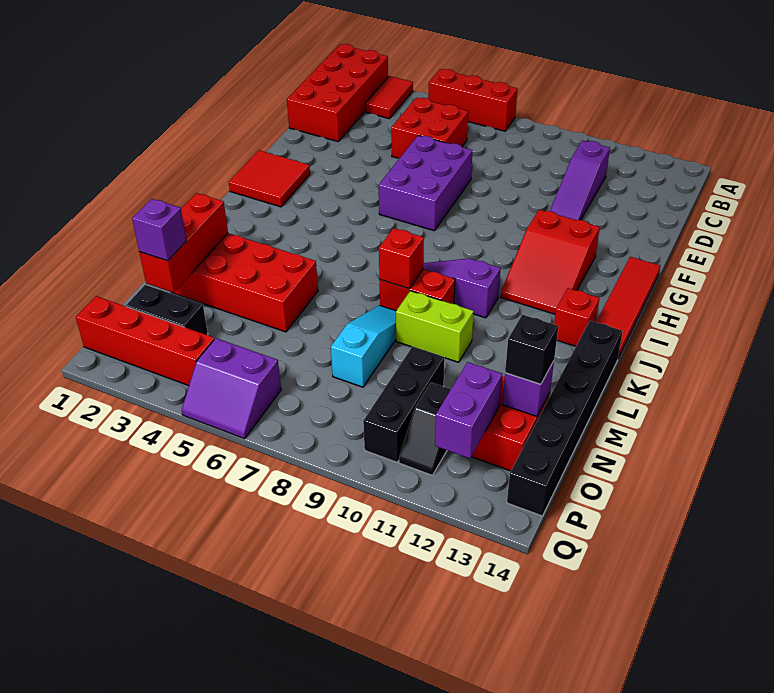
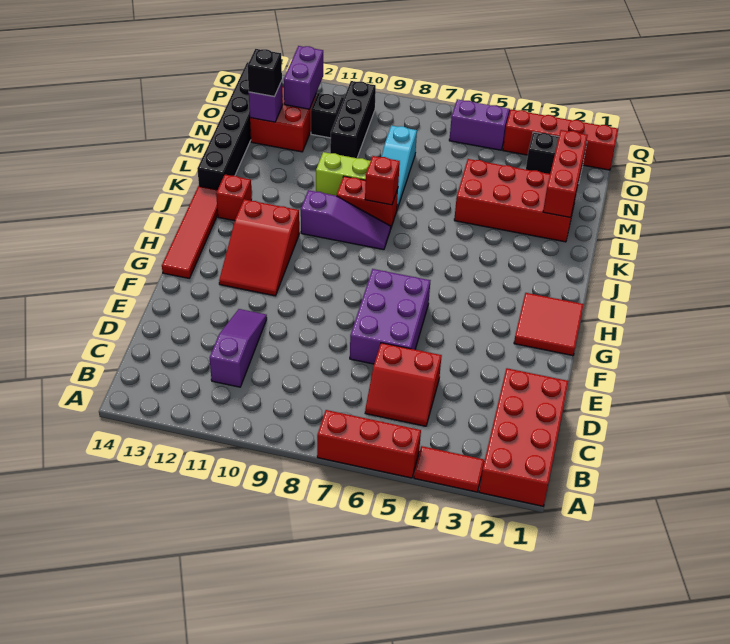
red 1x2 tile [365,76,413,119] -> red 1x2 tile turned to [414,446,484,492]
red 2x2 brick [391,98,468,158] -> red 2x2 slope [365,343,442,426]
red 2x3 slope [501,210,600,314] -> red 2x3 slope turned to [219,199,299,296]
purple 1x1 brick [132,199,186,261] -> none

